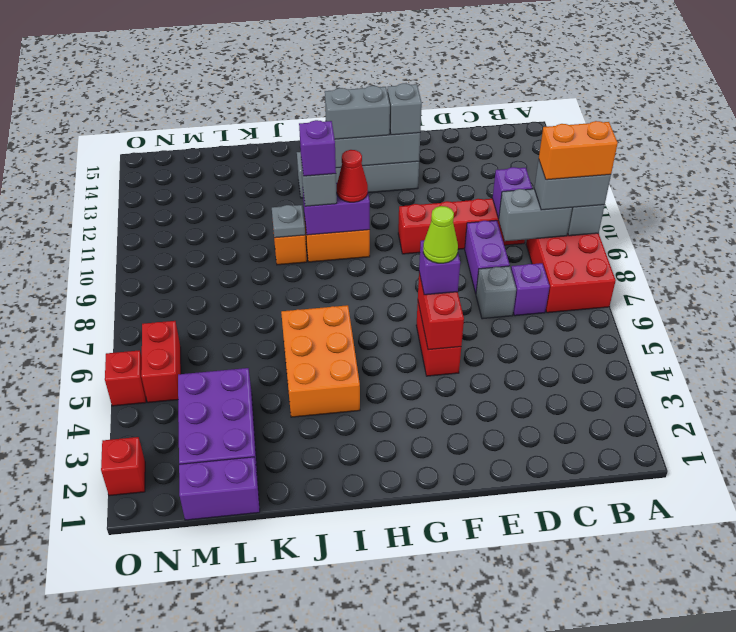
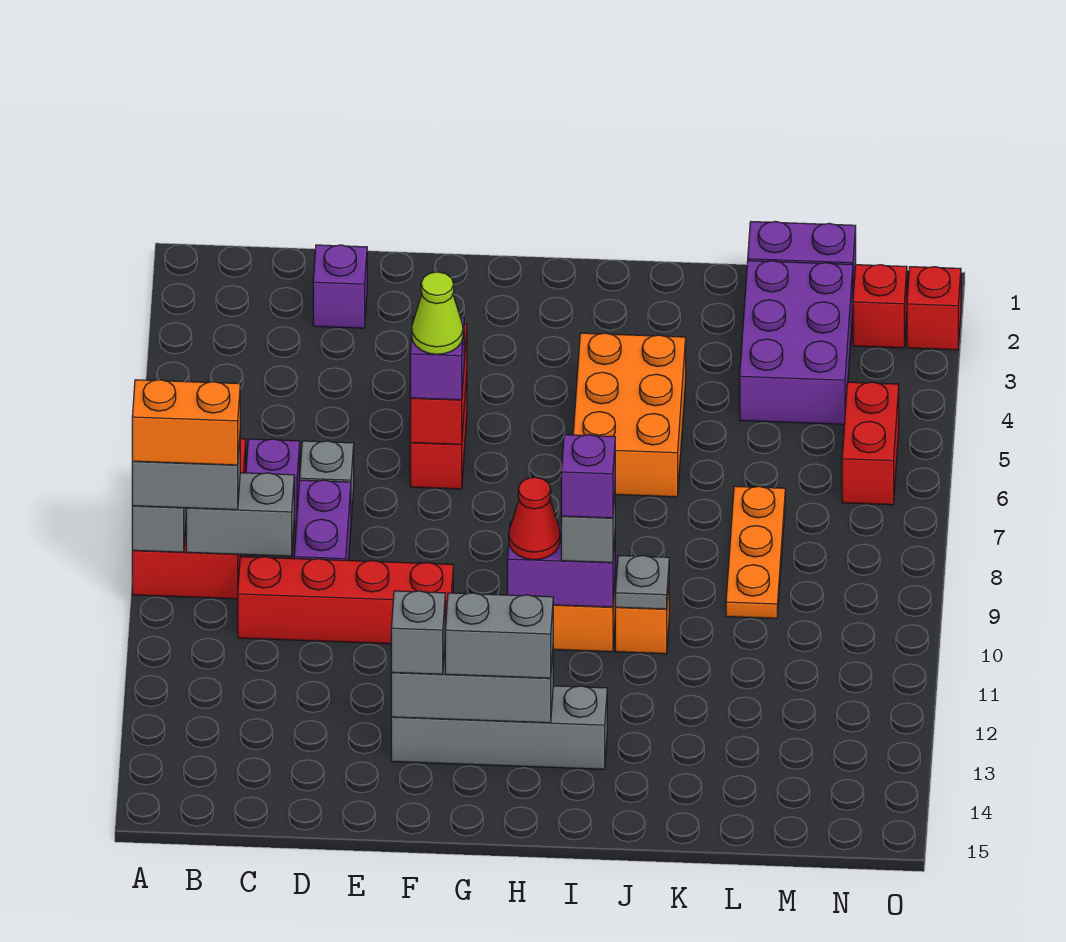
purple 1x1 brick [493,167,532,219] -> purple 1x1 brick moved to [313,245,367,328]
none -> orange 1x3 plate [726,486,785,618]
red 1x1 brick [105,350,146,406] -> red 1x1 brick moved to [853,265,907,348]

